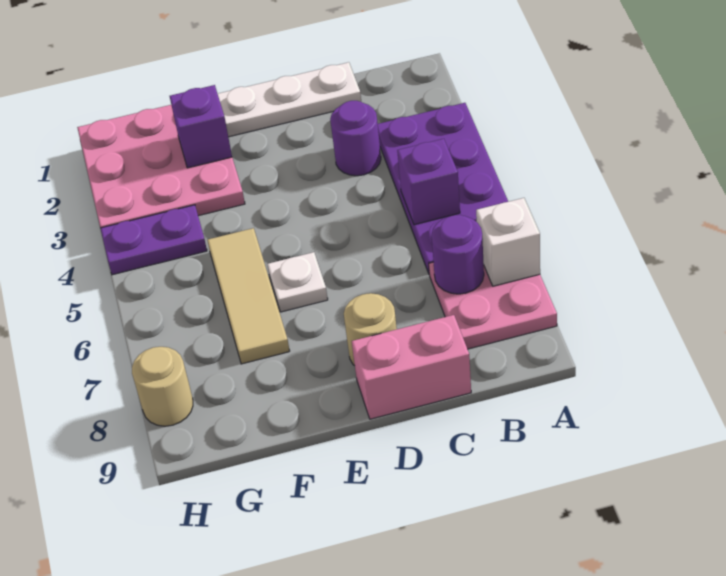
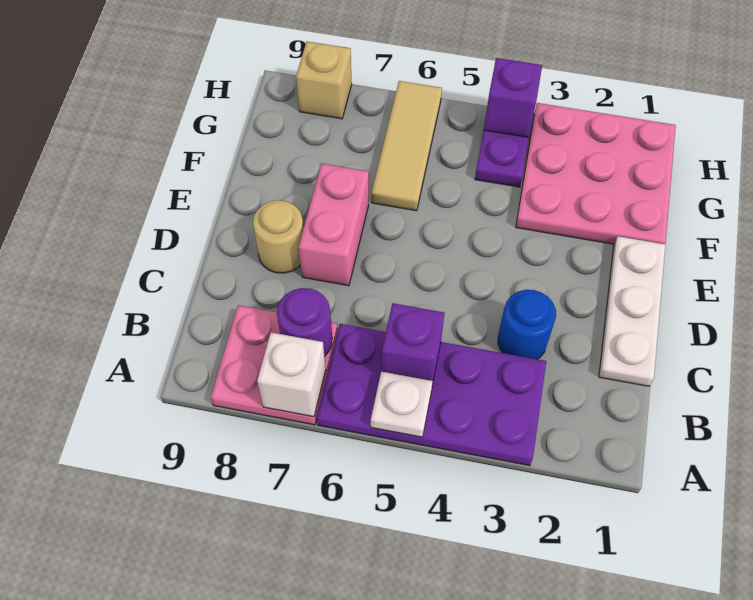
purple 1x1 round brick [330,101,381,176] -> blue 1x1 round brick [498,290,556,359]
pink 1x2 brick [352,315,471,419] -> pink 1x2 brick moved to [299,164,369,286]
white 1x1 plate [267,252,328,312] -> white 1x1 plate moved to [371,371,433,437]
purple 1x1 brick [170,85,232,168] -> purple 1x1 brick moved to [484,58,542,137]
tan 1x3 tile [207,228,290,364] -> tan 1x3 tile turned to [372,81,442,211]
tan 1x1 round brick [132,347,193,426] -> tan 1x1 brick [296,42,352,119]

